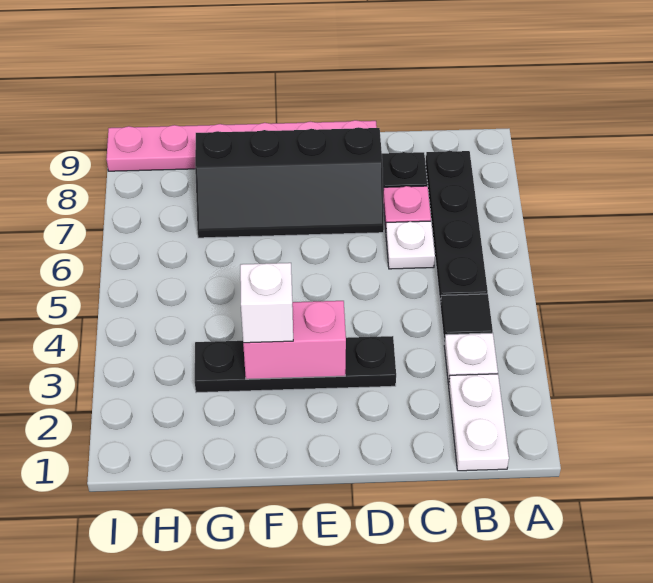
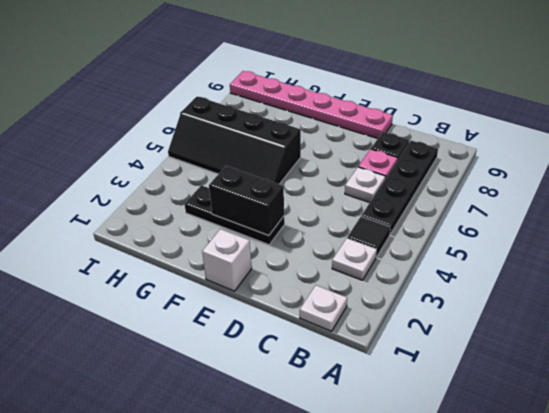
white 1x2 plate [449,374,509,471] -> white 1x1 plate [300,285,347,331]
black 1x4 plate [195,336,396,393] -> black 1x3 plate [185,185,285,245]
black 2x4 slope [195,127,384,238] -> black 2x4 slope moved to [168,97,301,184]
pink 1x2 brick [243,301,346,379] -> black 1x2 brick [209,166,284,236]
white 1x1 brick [240,263,293,343] -> white 1x1 brick moved to [202,229,252,291]

